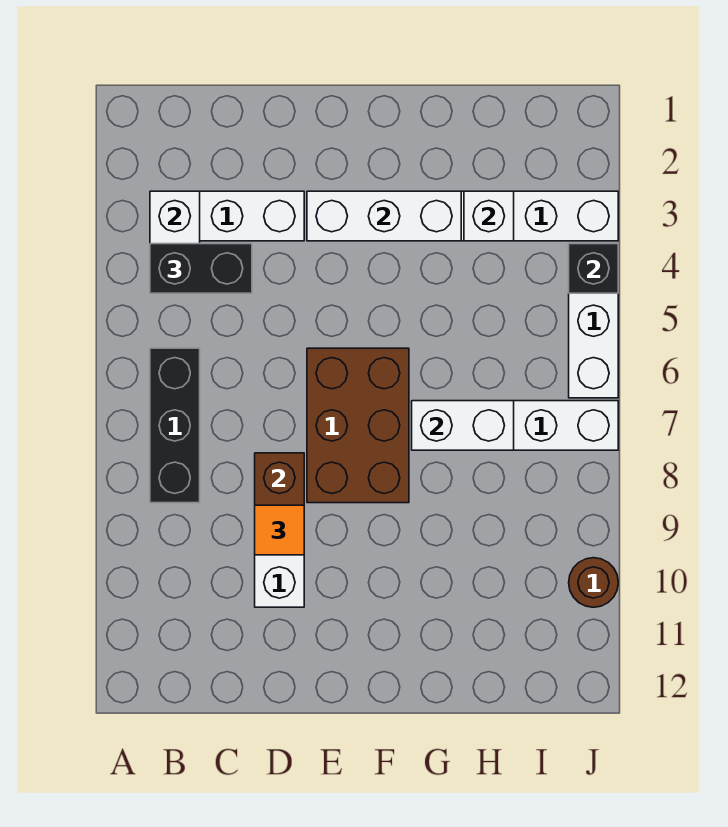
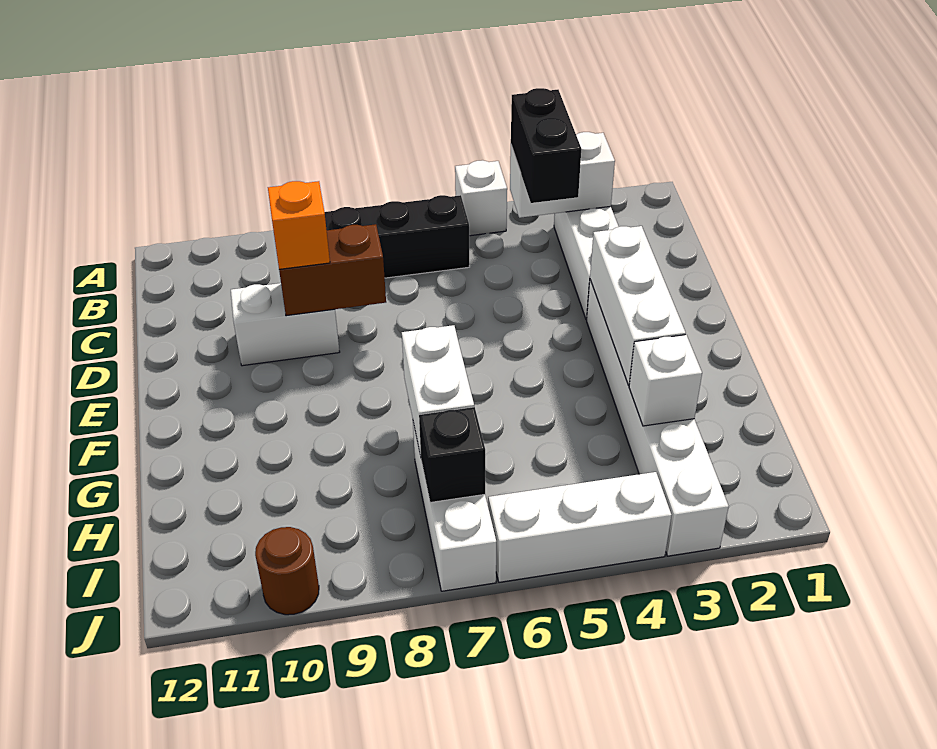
none -> white 1x1 brick [455,160,507,236]
orange 1x1 tile [255,505,304,555] -> orange 1x1 brick [268,181,330,269]
brown 2x3 brick [307,348,409,503] -> none
black 1x1 brick [569,244,618,293] -> black 1x1 brick moved to [419,407,485,502]

